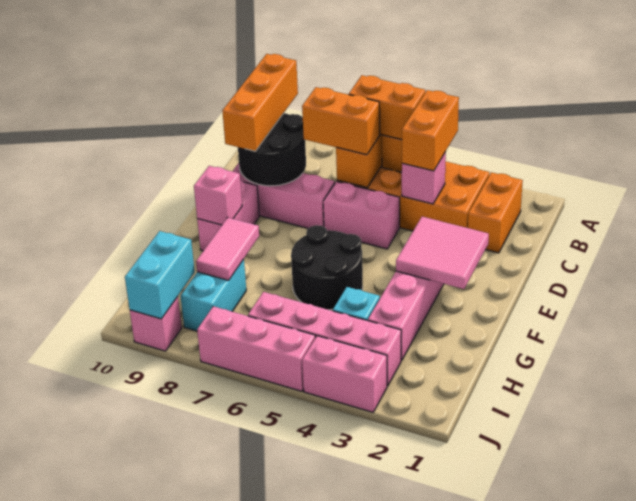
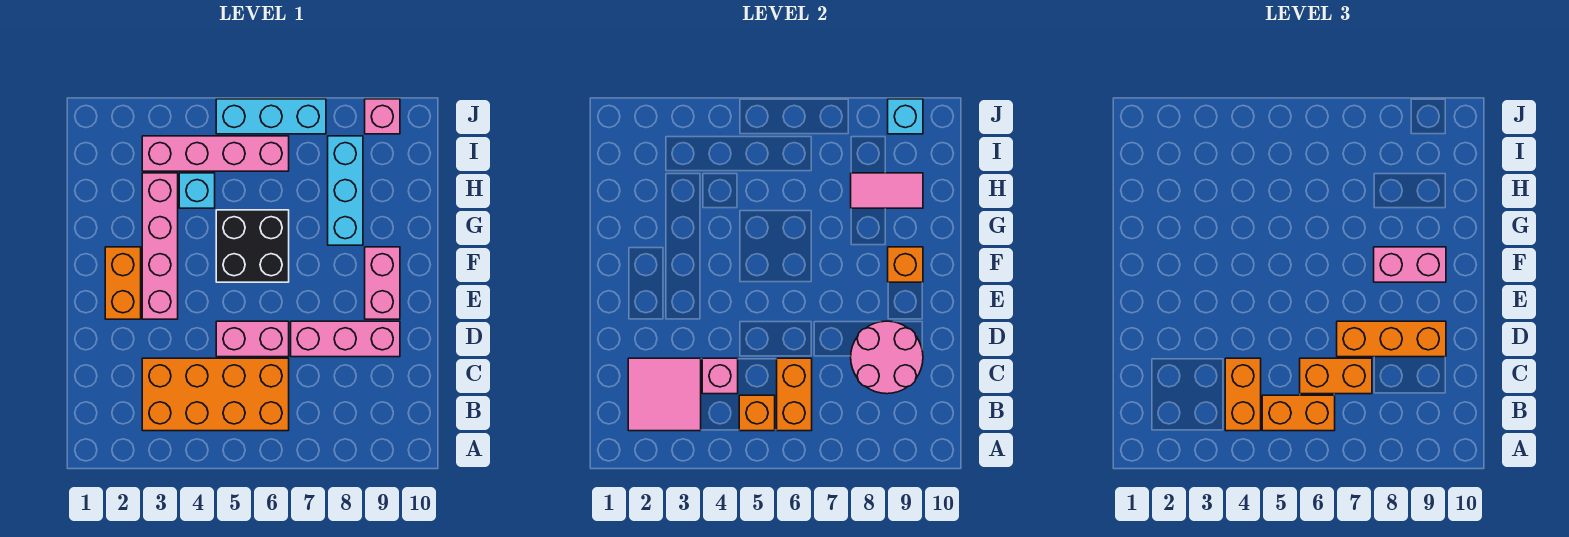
orange 1x2 brick [468,172,523,253] -> orange 1x2 brick moved to [105,247,141,319]
orange 1x3 brick [222,54,298,151] -> orange 1x3 brick turned to [1337,321,1446,357]
black 2x2 round brick [238,113,306,186] -> pink 2x2 round brick [851,321,923,394]
pink 2x2 tile [396,217,489,289] -> pink 2x2 tile moved to [628,358,701,431]
black 2x2 round brick [291,225,363,310] -> black 2x2 brick [216,210,289,282]
pink 1x1 brick [194,166,242,225] -> orange 1x1 brick [888,247,923,282]
pink 1x2 tile [196,218,259,280] -> pink 1x2 tile turned to [851,173,923,208]
cyan 1x2 brick [181,259,246,331] -> cyan 1x3 brick [328,136,363,245]
cyan 1x2 brick [125,231,195,319] -> cyan 1x1 brick [888,99,923,134]
pink 1x2 brick [302,336,387,412] -> pink 1x2 brick moved to [1374,247,1446,282]
pink 1x3 brick [197,306,315,391] -> cyan 1x3 brick [216,99,326,134]

